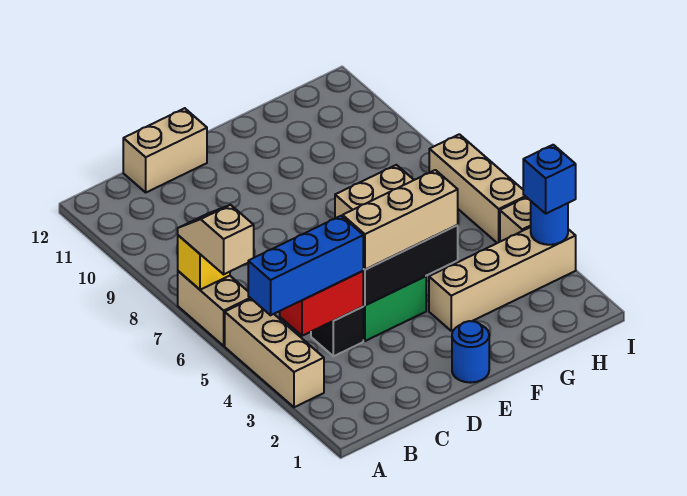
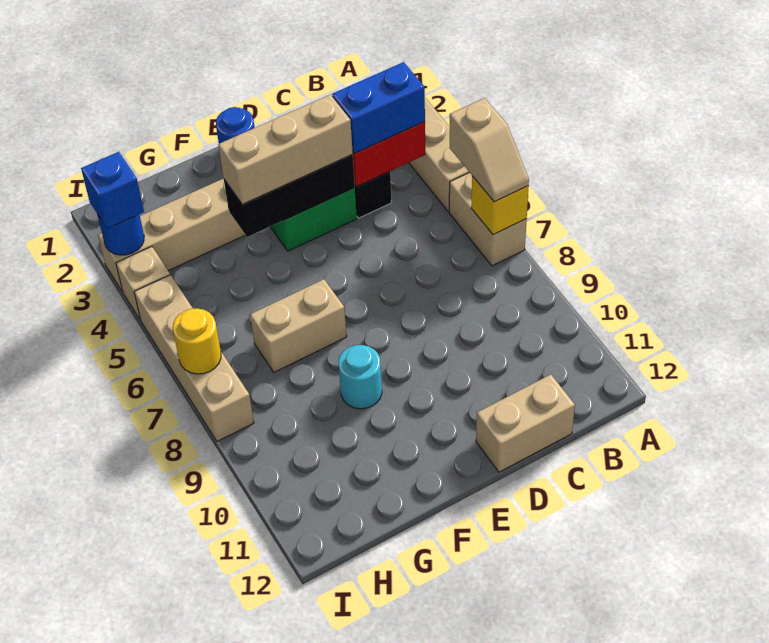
blue 1x3 brick [248,216,363,315] -> blue 1x2 brick [332,62,425,153]
none -> cyan 1x1 round brick [338,345,382,409]
tan 1x3 brick [429,134,526,243] -> tan 1x4 brick [134,275,254,441]
none -> yellow 1x1 round brick [173,308,221,374]

